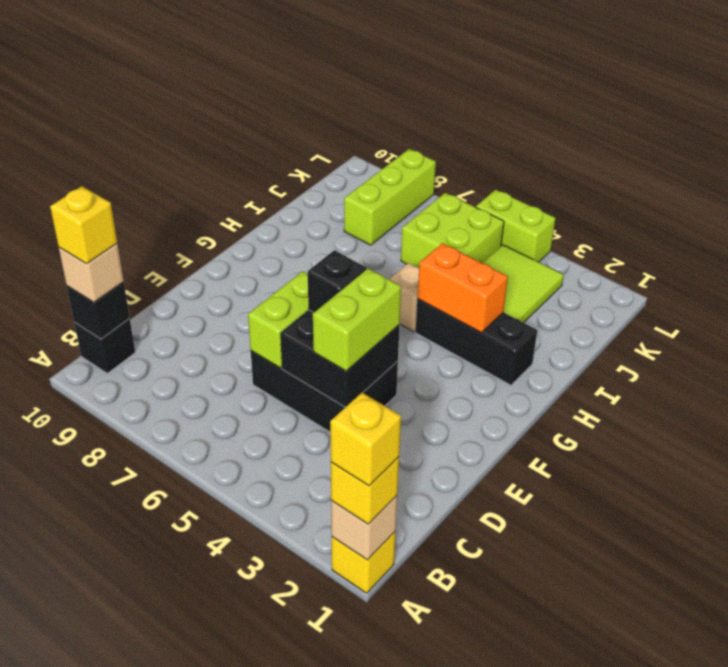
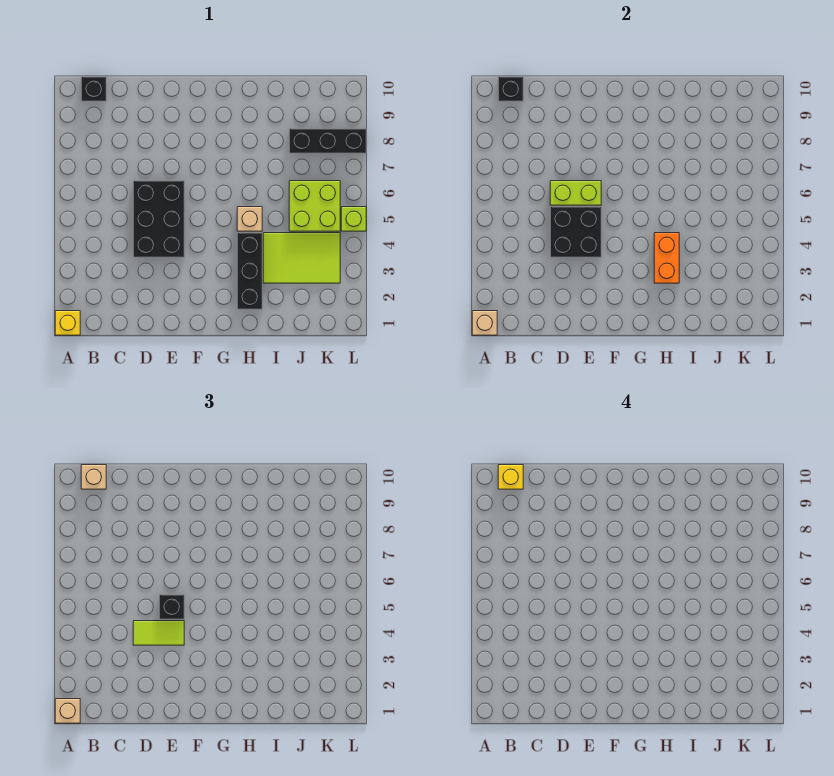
yellow 1x1 brick [331,457,399,524] -> tan 1x1 brick [55,699,80,723]
yellow 1x1 brick [330,393,401,486] -> none
lime 1x2 brick [313,269,401,371] -> lime 1x2 tile [133,621,184,645]
lime 1x3 brick [344,149,436,245] -> black 1x3 brick [289,129,366,153]
lime 1x2 brick [476,190,556,262] -> lime 1x1 brick [341,207,366,231]

